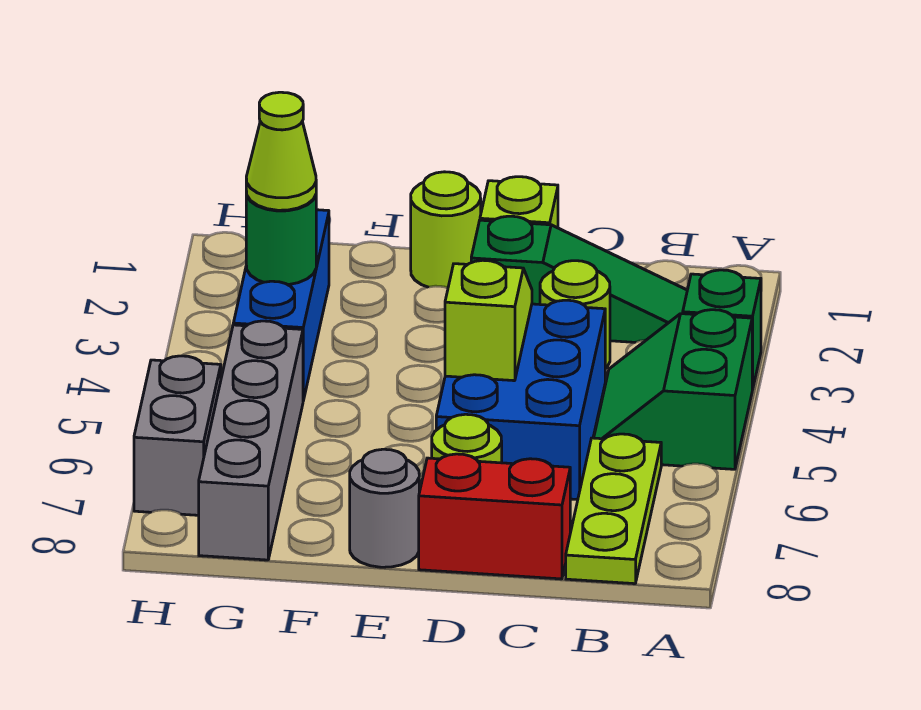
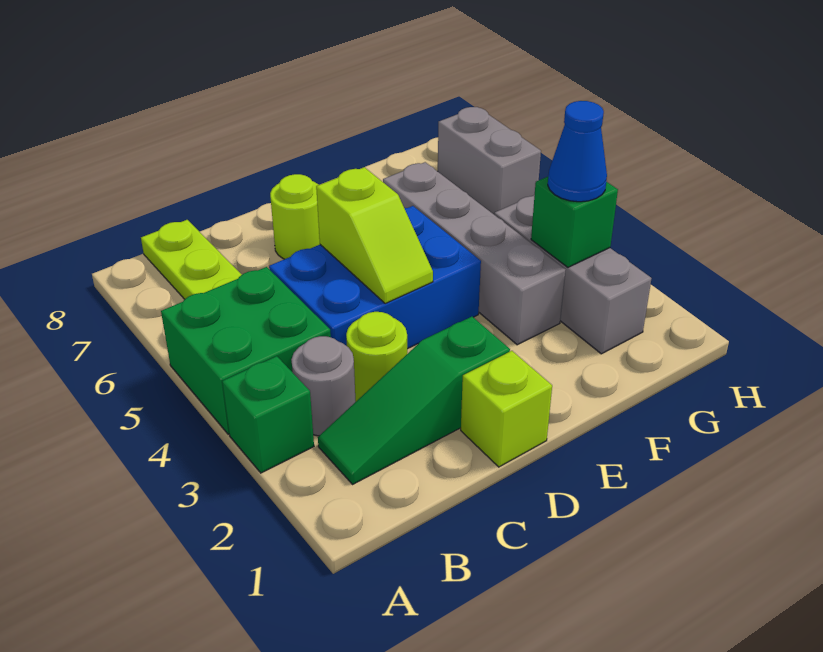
green 2x2 slope [594,310,752,469] -> green 2x2 brick [161,267,331,434]
blue 2x3 brick [436,300,605,500] -> blue 2x3 brick turned to [269,206,481,349]
red 1x2 brick [419,454,570,579] -> none
lime 1x1 round brick [411,172,481,288] -> none
grey 1x1 round brick [350,449,419,567] -> grey 1x1 round brick moved to [291,336,356,436]
blue 1x3 brick [233,210,329,401] -> grey 1x3 brick [494,195,652,354]
green 1x1 round brick [246,192,316,285] -> green 1x1 brick [531,177,618,267]
lime 1x1 cone [246,92,316,210] -> blue 1x1 cone [548,101,607,202]
grey 1x4 brick [199,321,303,560] -> grey 1x4 brick moved to [383,162,566,345]

